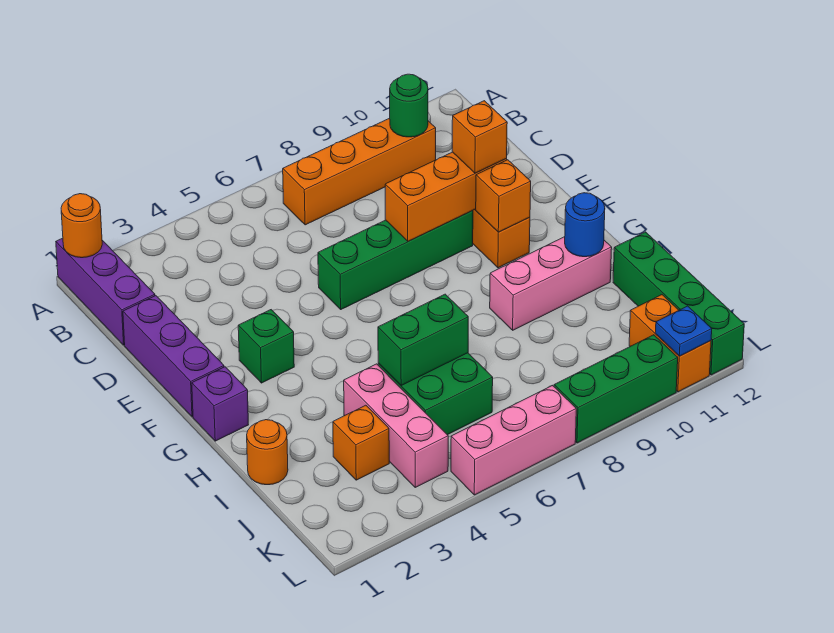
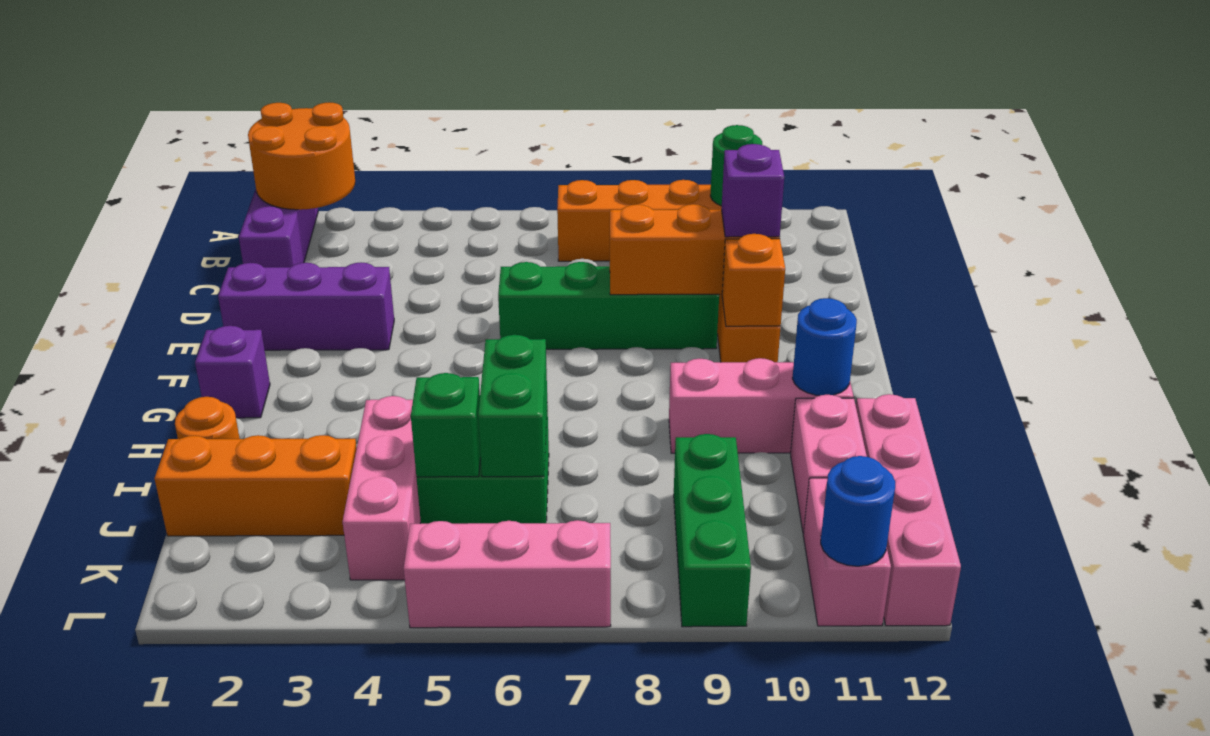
orange 1x1 round brick [61,194,102,258] -> orange 2x2 round brick [248,102,355,210]
purple 1x3 brick [123,296,224,417] -> purple 1x3 brick turned to [218,263,394,350]
orange 1x1 brick [452,101,507,173] -> purple 1x1 brick [722,144,784,237]
green 1x1 brick [238,310,294,383] -> green 1x1 brick moved to [411,373,481,477]
green 1x2 brick [378,294,468,385] -> green 1x2 brick turned to [478,335,547,477]
none -> pink 1x2 brick [791,395,867,534]
green 1x4 brick [613,232,744,375] -> pink 1x4 brick [856,394,961,626]
orange 1x1 brick [333,405,389,480] -> orange 1x3 brick [154,435,357,536]
orange 1x2 brick [629,295,711,392] -> pink 1x2 brick [803,478,891,626]
green 1x3 brick [554,335,678,443] -> green 1x3 brick turned to [674,434,751,627]
blue 1x1 plate [655,306,712,356] -> blue 1x1 round brick [821,456,895,566]

